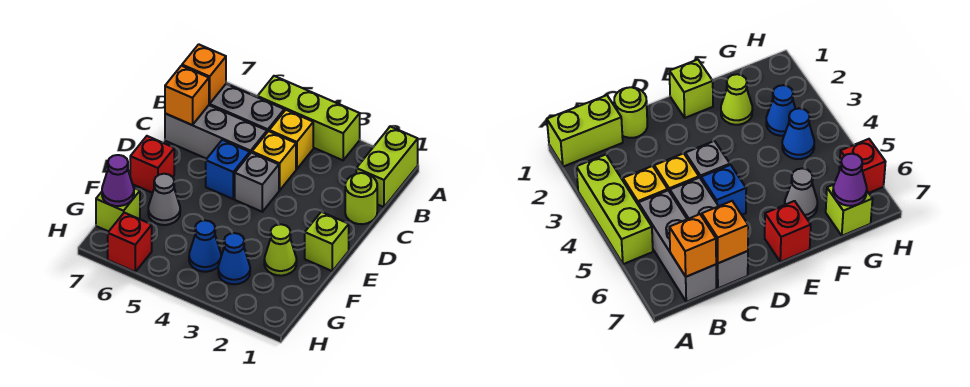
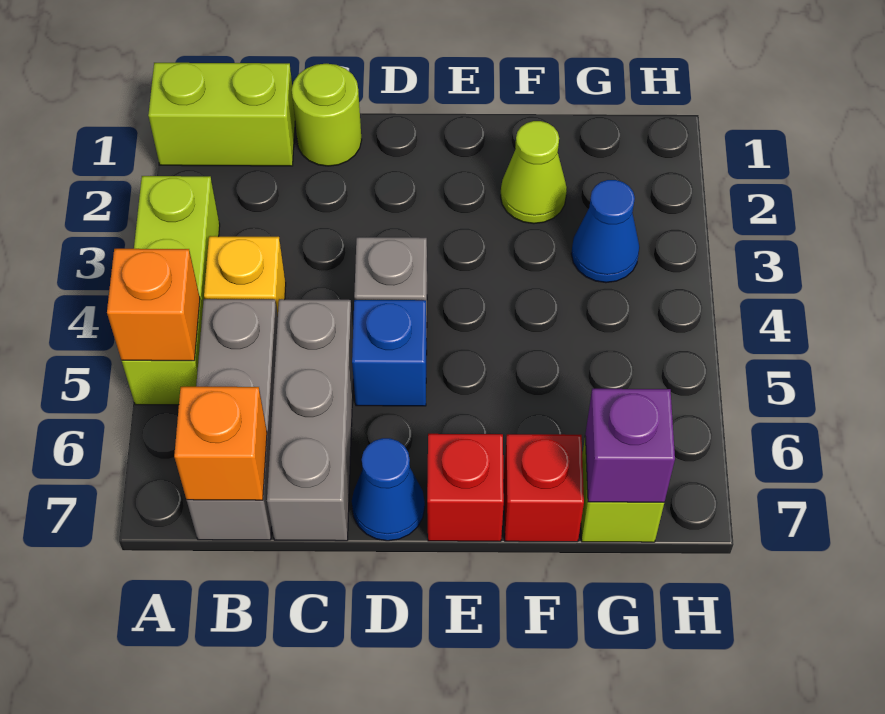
yellow 1x1 brick [252,131,296,190] -> none
orange 1x1 brick [165,66,209,125] -> orange 1x1 brick moved to [107,249,200,361]
lime 1x1 brick [305,212,349,271] -> none
grey 1x1 cone [148,174,180,225] -> none
blue 1x1 cone [189,220,221,272] -> blue 1x1 cone moved to [352,438,425,541]
purple 1x1 cone [102,155,134,206] -> purple 1x1 brick [585,389,675,502]
red 1x1 brick [108,213,152,272] -> red 1x1 brick moved to [504,434,584,542]

